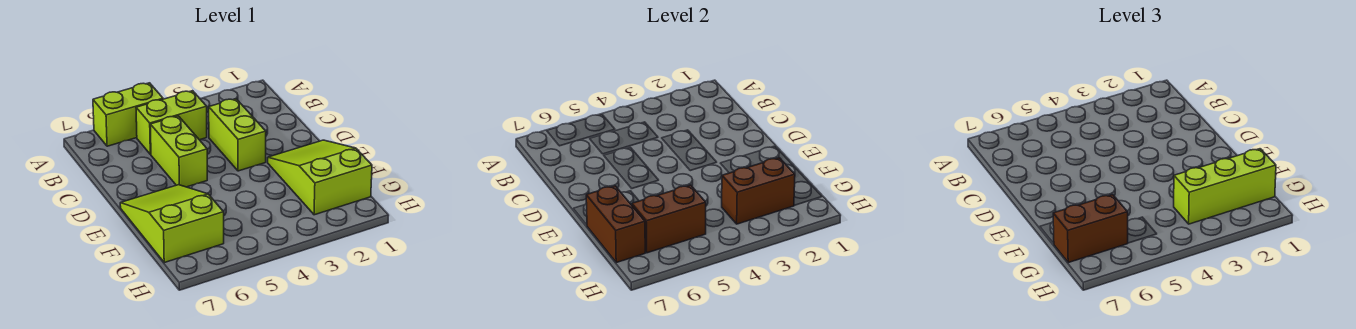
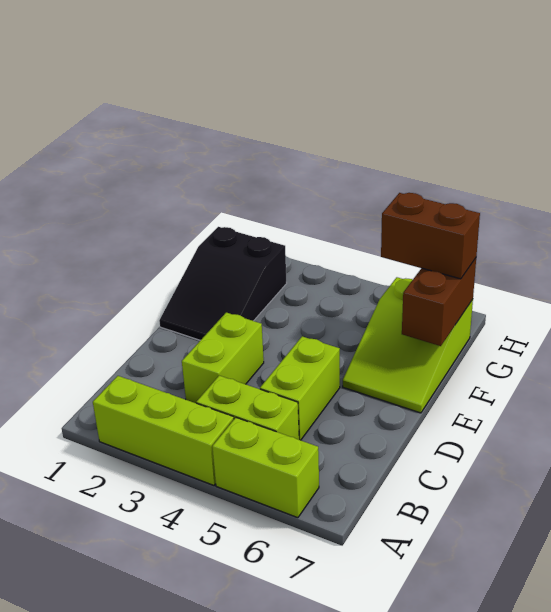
lime 2x3 slope [268,140,372,215] -> black 2x3 slope [159,227,287,340]
lime 1x3 brick [1174,149,1276,224] -> lime 1x3 brick moved to [93,376,234,485]
brown 1x2 brick [722,158,795,224] -> none
brown 1x2 brick [632,185,706,253] -> none

